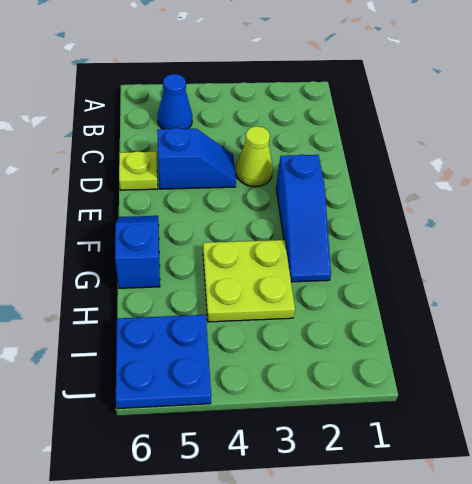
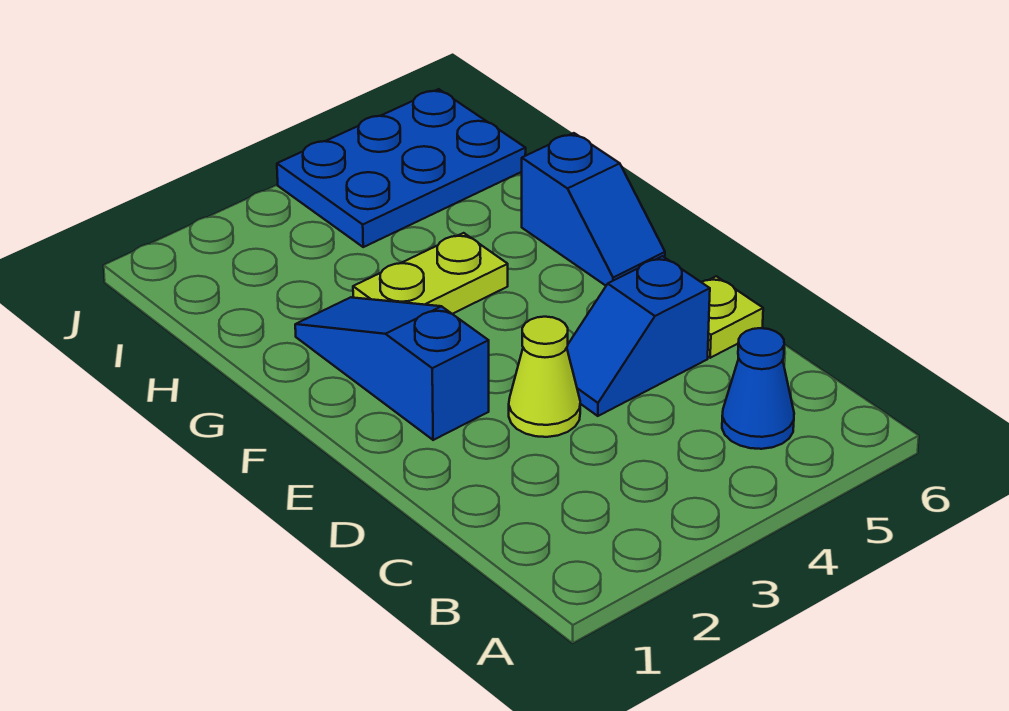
lime 2x2 plate [203,240,295,322] -> lime 1x2 plate [353,233,508,314]
blue 2x2 plate [116,315,211,409] -> blue 2x3 plate [277,89,526,247]

